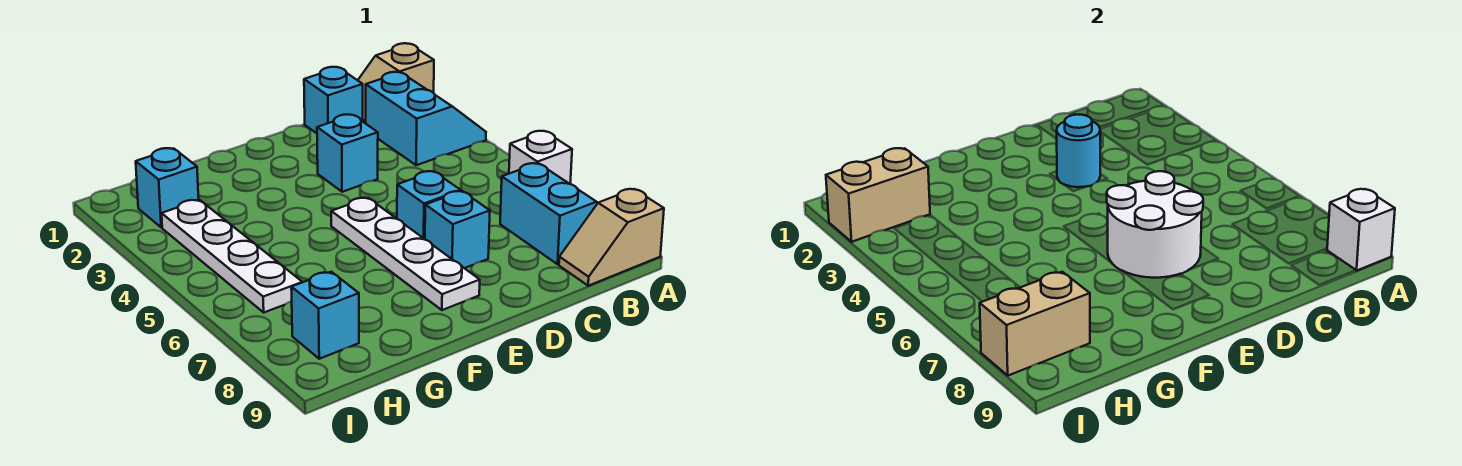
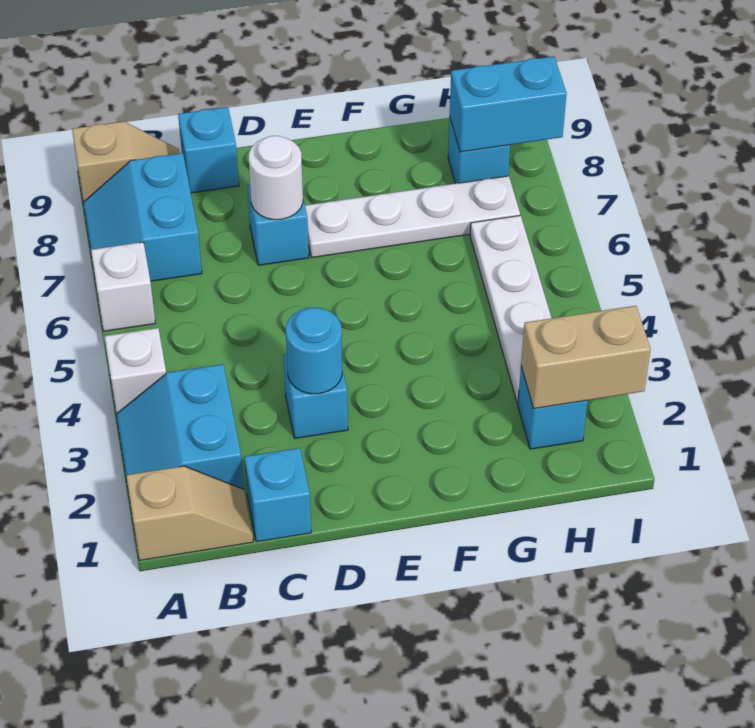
white 1x1 brick [1327,189,1395,271] -> white 1x1 brick moved to [104,328,166,414]
cyan 1x1 brick [397,171,461,239] -> cyan 1x1 brick moved to [178,107,239,193]
white 2x2 round brick [1107,171,1203,278] -> white 1x1 round brick [249,136,303,220]
white 1x4 plate [331,198,480,310] -> white 1x4 plate turned to [305,176,520,257]
tan 1x2 brick [980,272,1090,376] -> cyan 1x2 brick [450,56,567,152]

